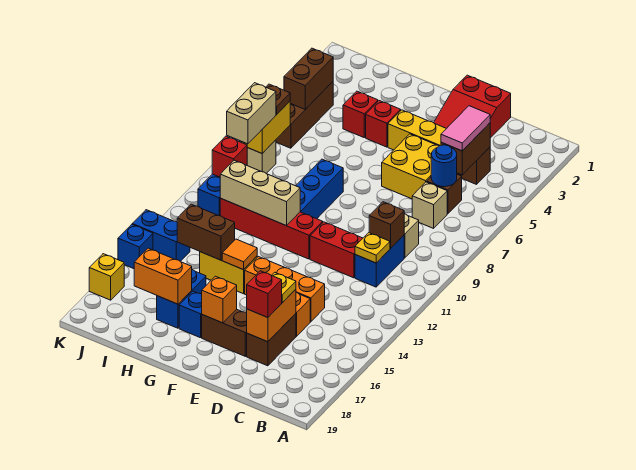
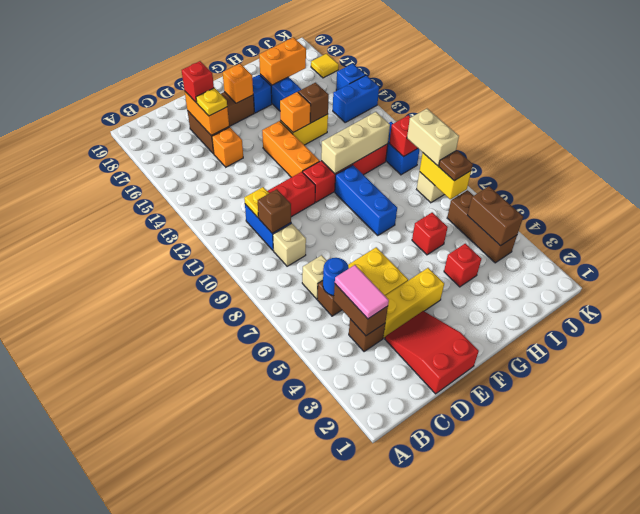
orange 1x3 brick [245,257,325,322] -> orange 1x3 brick turned to [262,121,320,177]
red 1x1 brick [366,101,401,147] -> red 1x1 brick moved to [412,212,448,255]
orange 1x1 tile [222,239,257,270] -> orange 1x1 brick [280,92,311,133]
brown 1x2 brick [177,204,235,260] -> brown 1x1 brick [298,83,329,123]
yellow 1x1 brick [89,254,124,300] -> yellow 1x1 tile [311,54,339,78]

